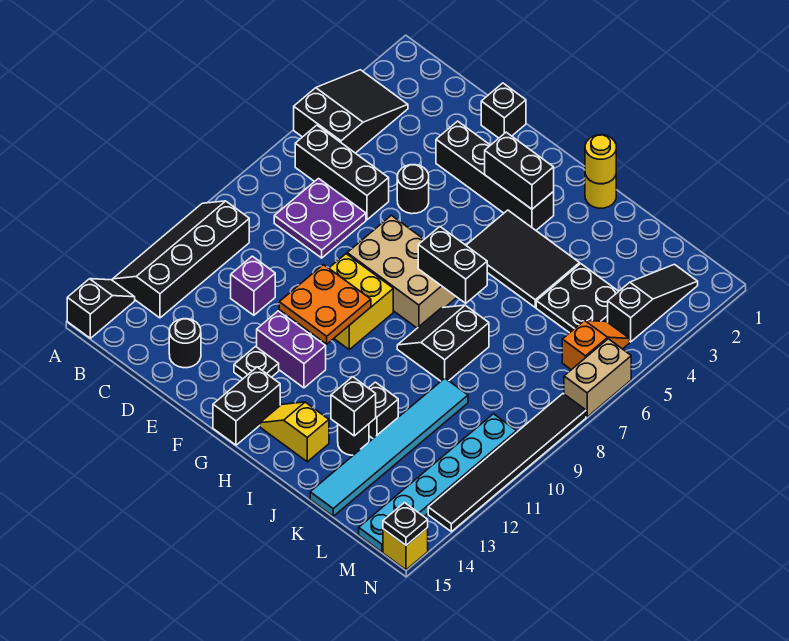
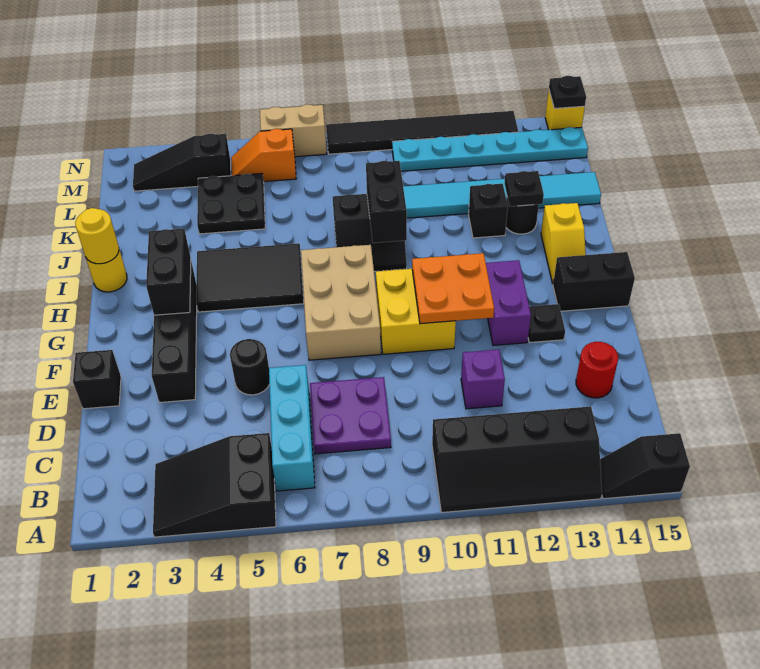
black 1x3 brick [295,125,389,220] -> cyan 1x3 brick [269,365,315,491]
black 1x1 round brick [169,319,201,368] -> red 1x1 round brick [576,342,618,398]
black 2x3 tile [466,210,580,307] -> black 2x3 tile turned to [196,243,304,312]
black 1x2 brick [418,227,487,303] -> black 1x2 brick moved to [366,161,407,243]
black 1x1 brick [331,377,376,436] -> black 1x1 plate [505,171,544,206]

